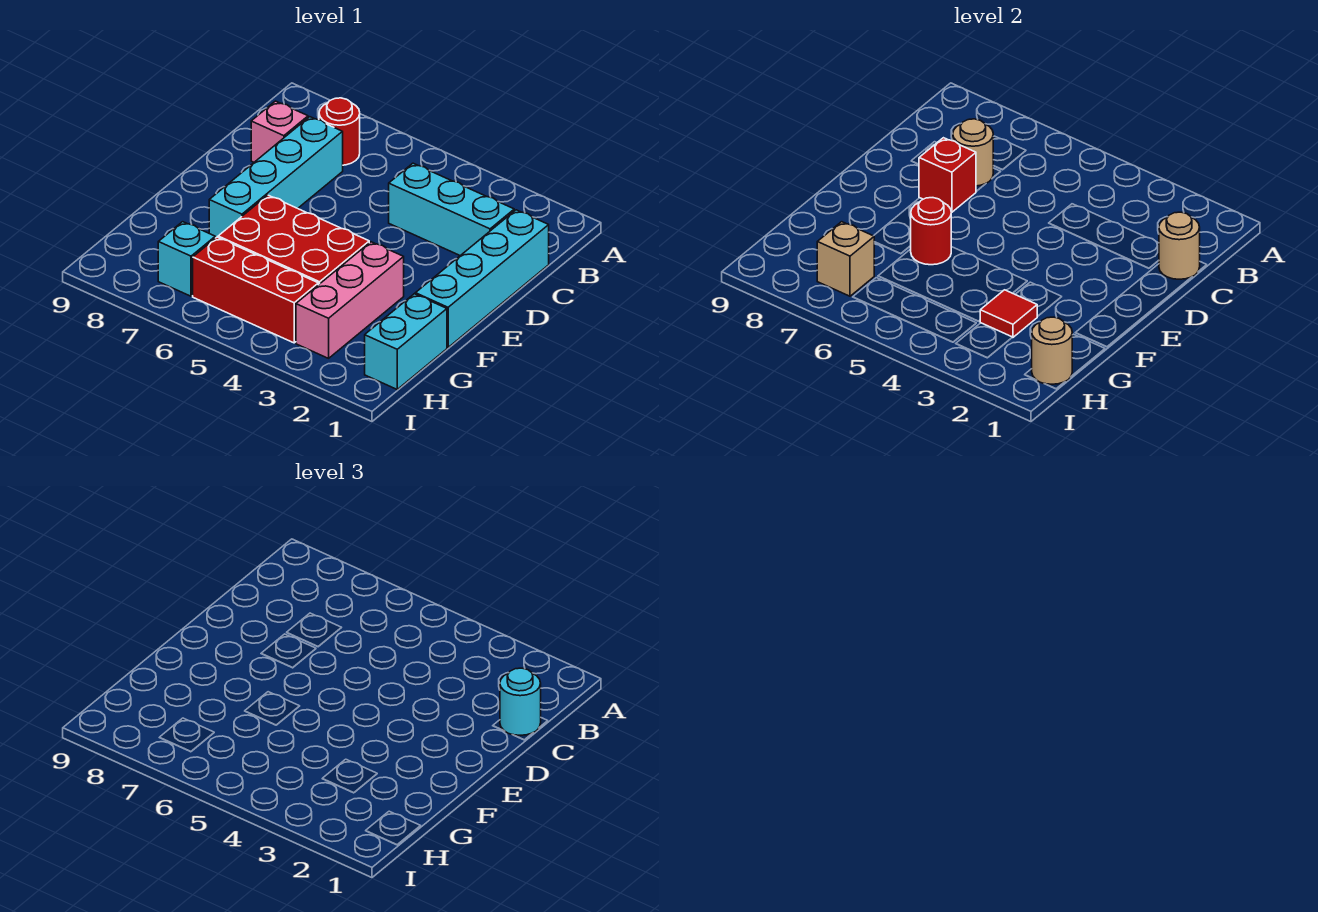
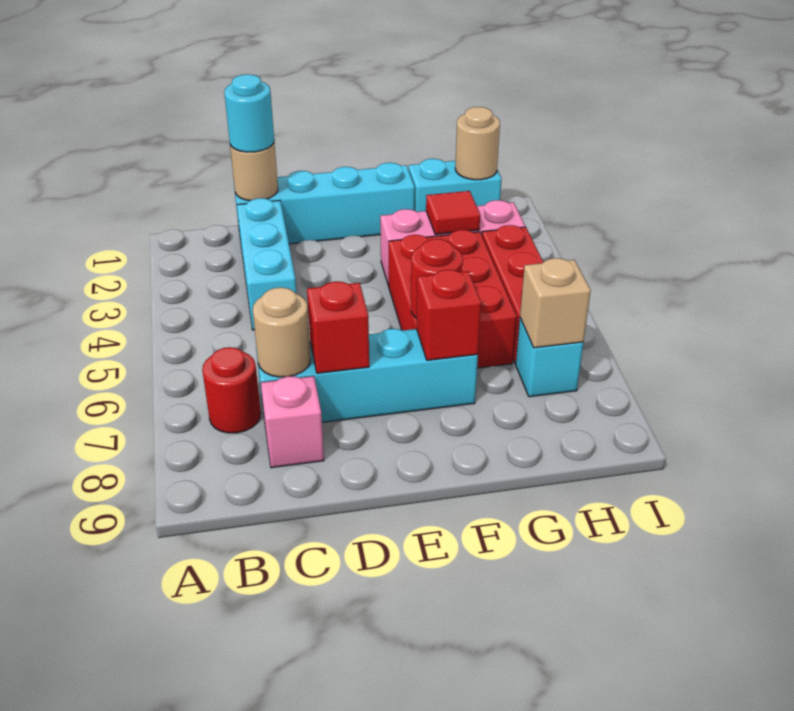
none -> red 1x1 brick [416,270,481,360]

